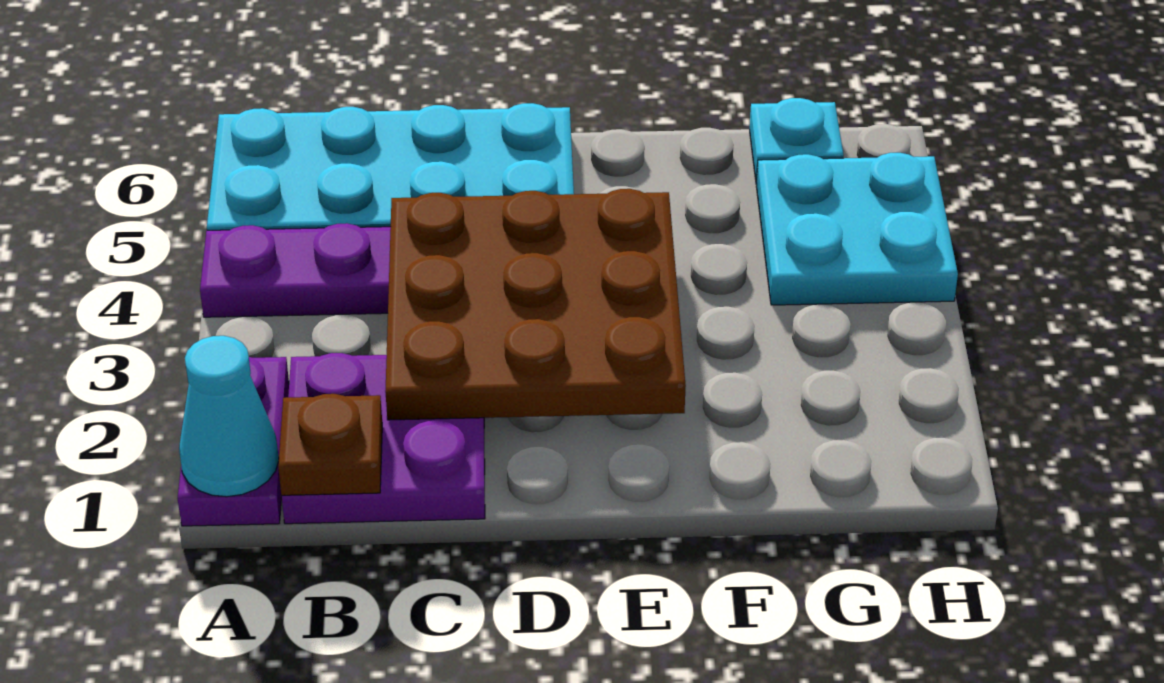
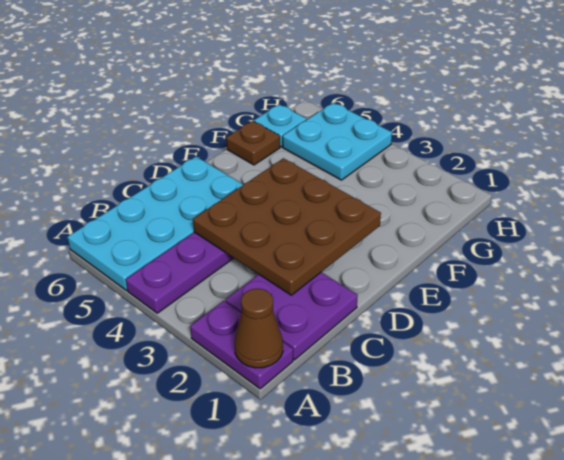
cyan 1x1 cone [179,336,279,497] -> brown 1x1 cone [235,289,283,368]
brown 1x1 plate [278,394,382,495] -> brown 1x1 plate moved to [226,121,280,165]

